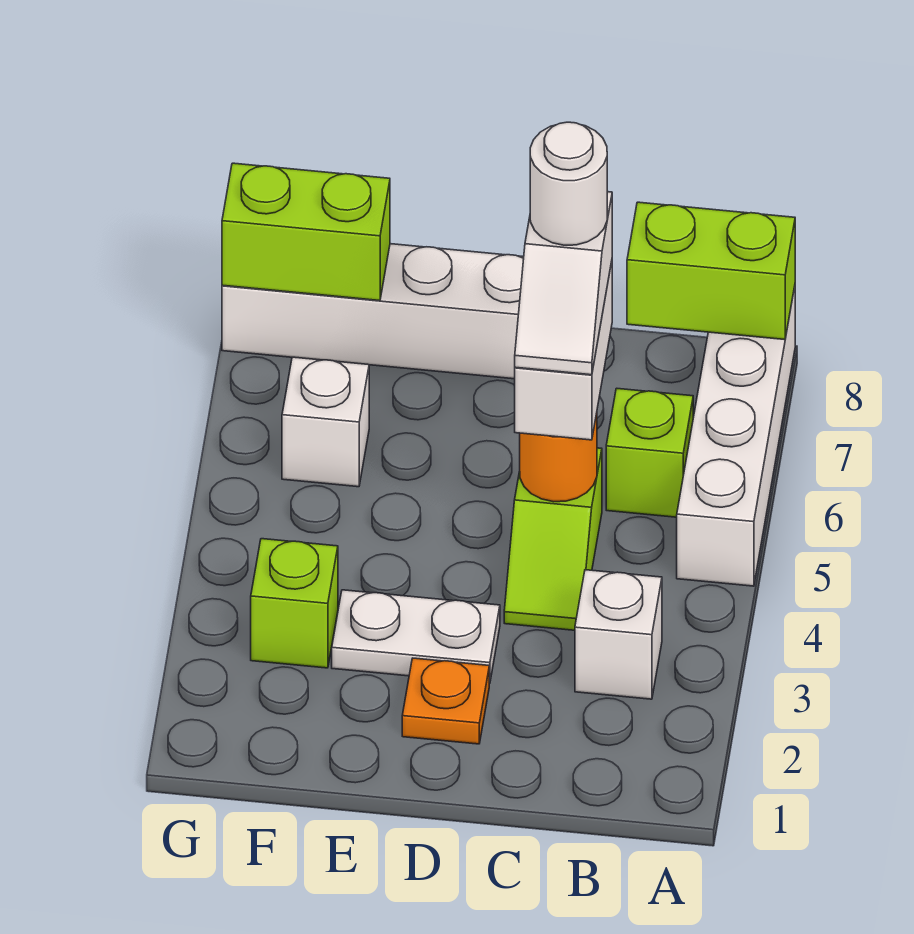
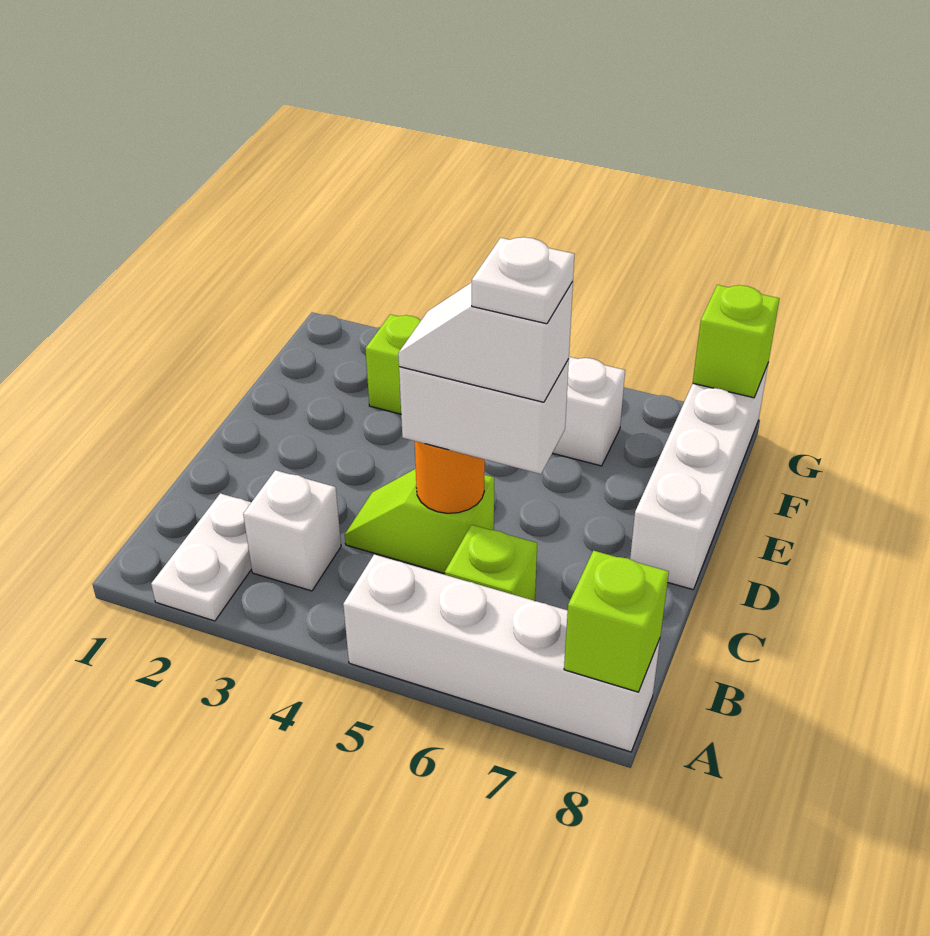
lime 1x2 brick [627,202,795,340] -> lime 1x1 brick [564,551,669,692]
white 1x1 round brick [530,122,607,245] -> white 1x1 plate [472,237,575,324]
orange 1x1 plate [402,658,489,744] -> none
white 1x2 plate [332,590,500,684] -> white 1x2 plate moved to [151,493,252,621]
lime 1x2 brick [222,163,390,301] -> lime 1x1 brick [693,285,780,398]

